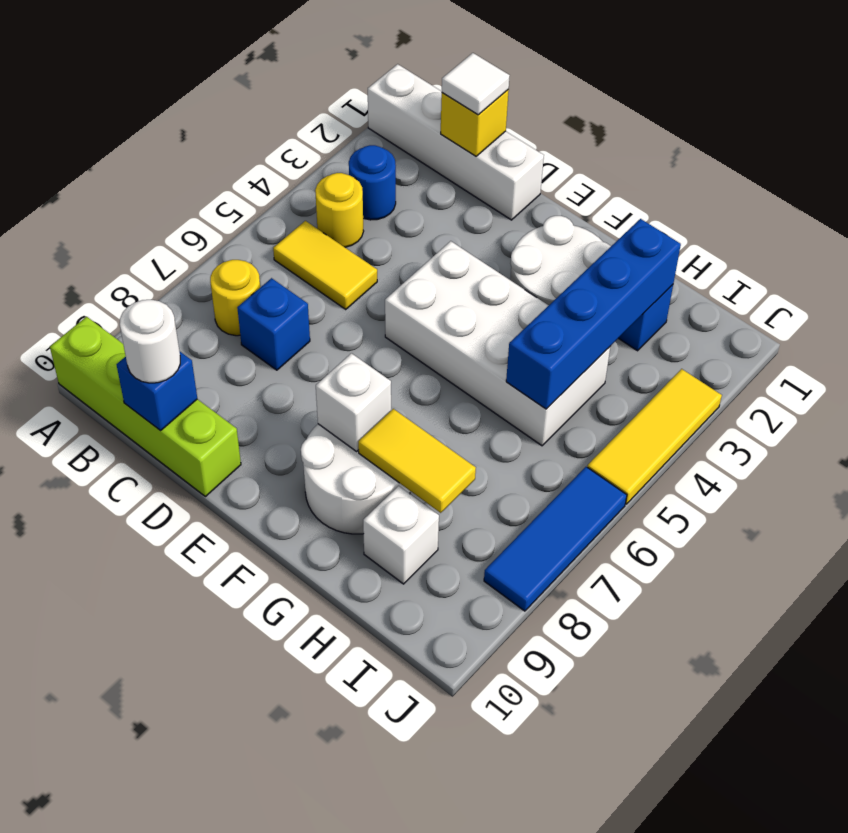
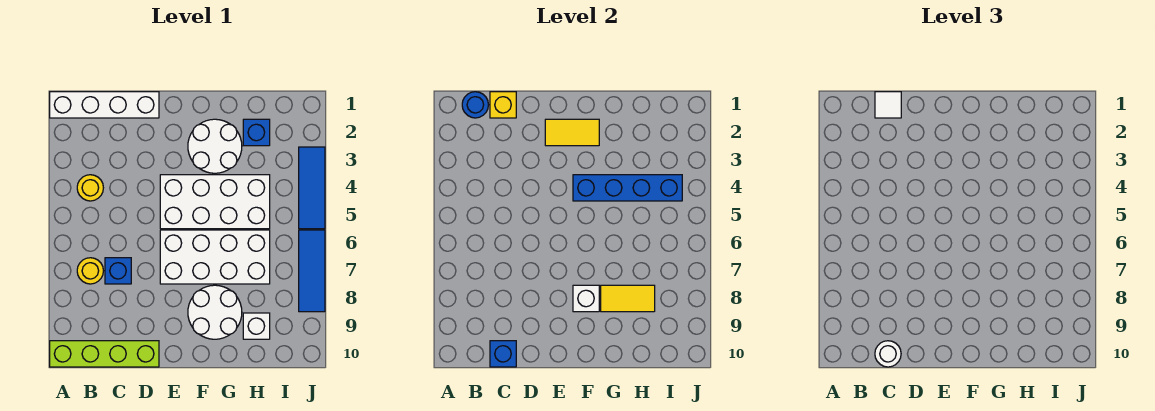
blue 1x1 round brick [349,145,396,220] -> blue 1x1 round brick moved to [462,92,488,118]
yellow 1x2 tile [273,221,377,309] -> yellow 1x2 tile moved to [545,119,599,146]
none -> white 2x4 brick [160,230,270,284]
blue 1x4 brick [506,219,681,409] -> blue 1x4 brick turned to [573,175,682,201]
yellow 1x3 tile [587,369,722,504] -> blue 1x3 tile [299,147,325,229]

